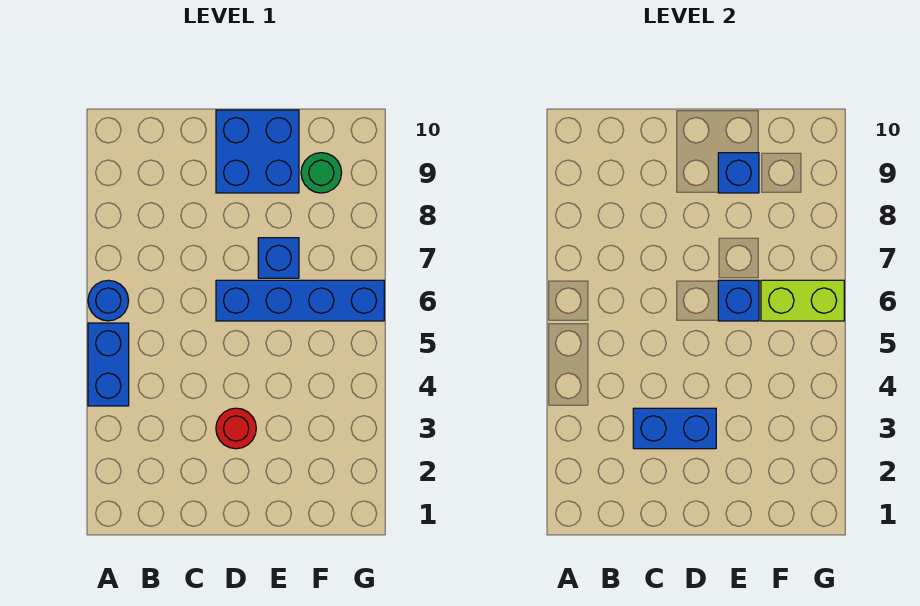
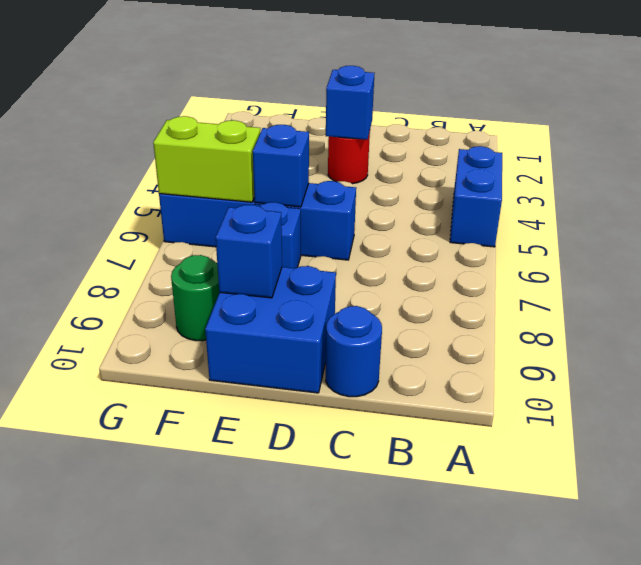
blue 1x1 round brick [88,280,129,321] -> blue 1x1 round brick moved to [326,306,382,397]
blue 1x2 brick [633,408,716,449] -> blue 1x1 brick [326,66,374,140]

